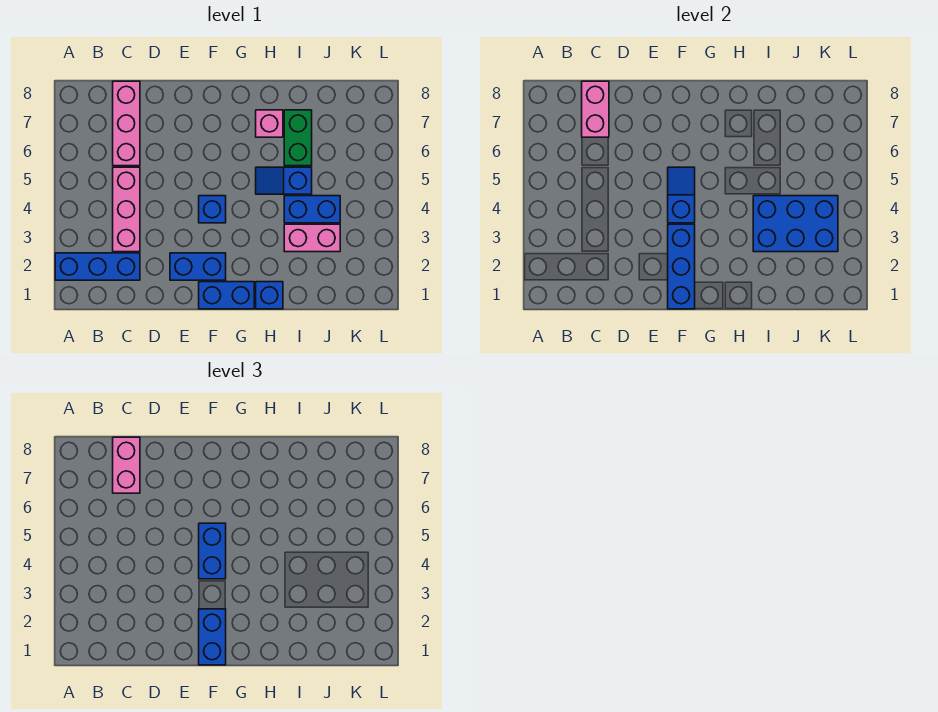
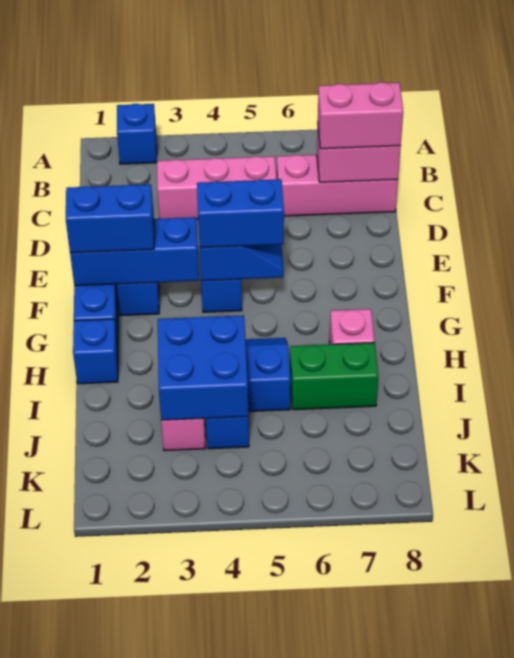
blue 1x3 brick [55,253,140,280] -> blue 1x1 brick [117,104,157,164]
blue 2x3 brick [753,196,838,252] -> blue 2x2 brick [158,315,248,420]

